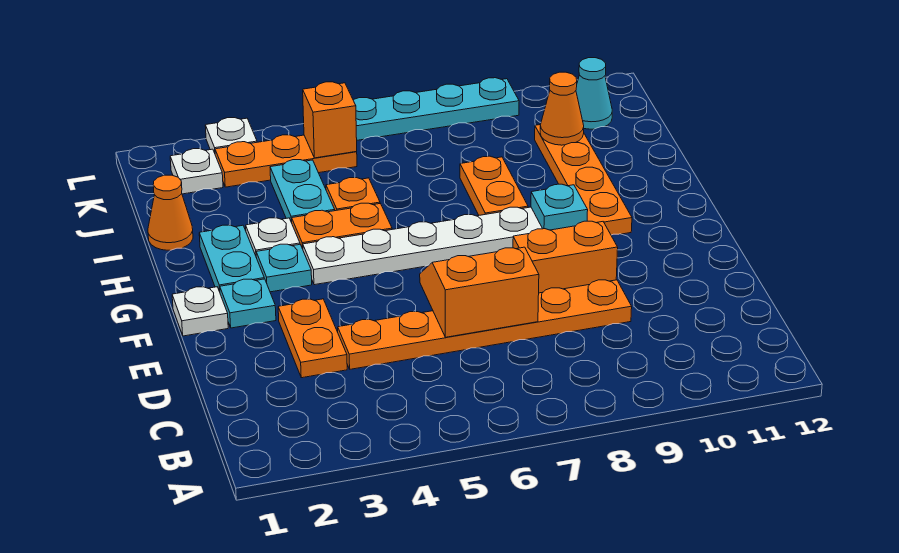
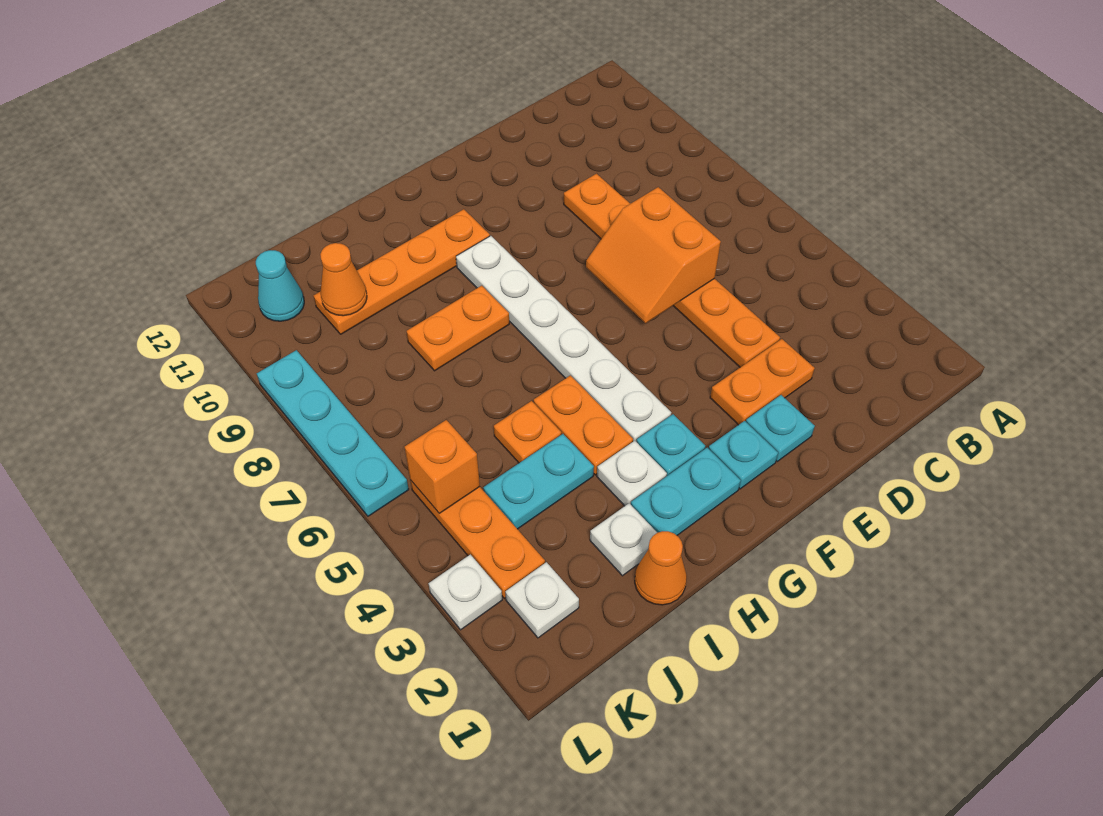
orange 1x2 brick [513,221,618,293] -> none
white 1x1 plate [172,287,228,336] -> white 1x1 plate moved to [590,503,657,576]
cyan 1x1 plate [531,184,588,230] -> cyan 1x1 plate moved to [746,395,815,461]

